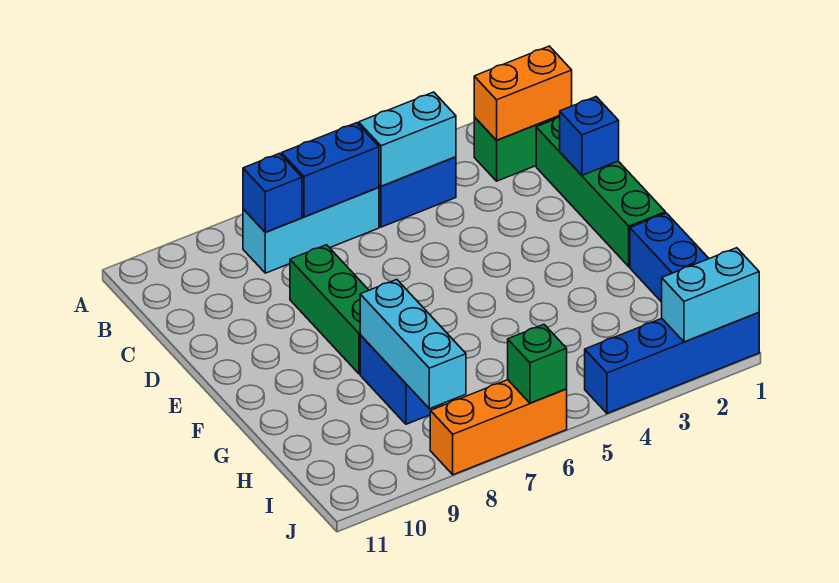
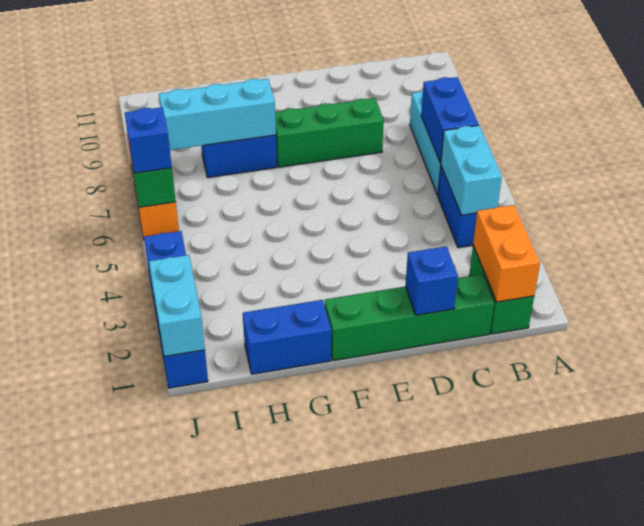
blue 1x1 brick [243,153,302,232] -> blue 1x1 brick moved to [125,107,172,173]

